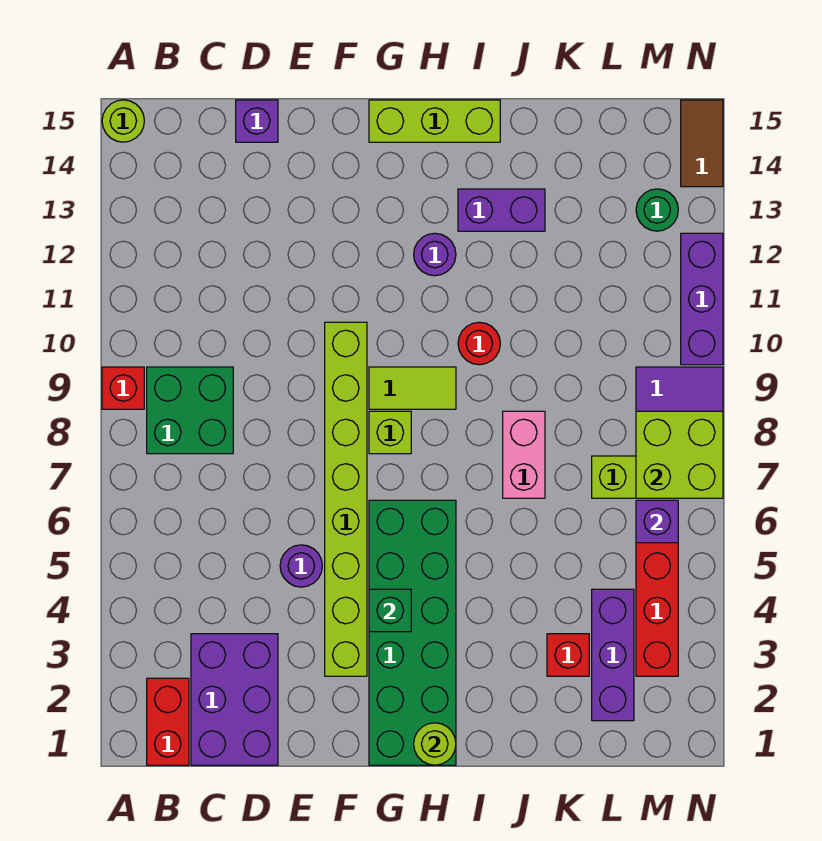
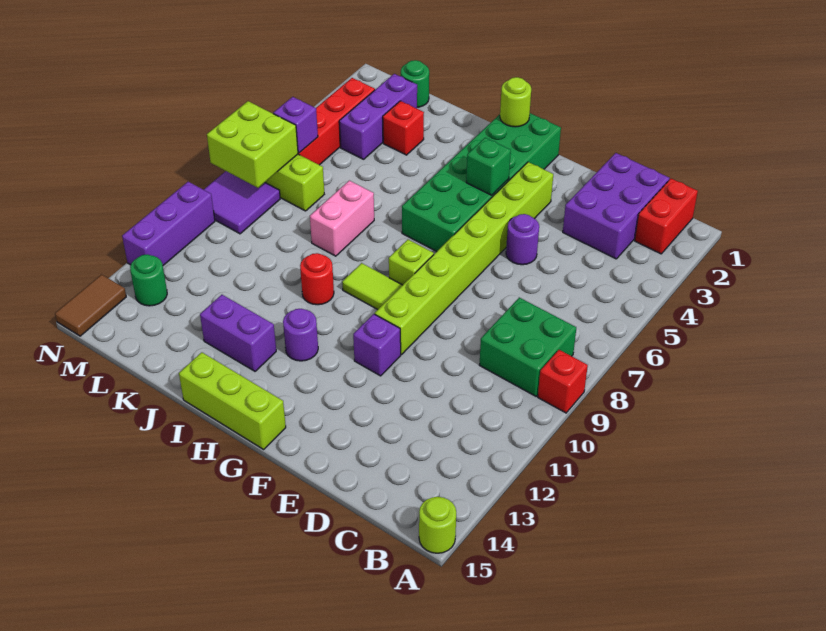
purple 1x1 brick [236,100,278,142] -> purple 1x1 brick moved to [353,314,401,376]
none -> green 1x1 round brick [401,60,429,107]

